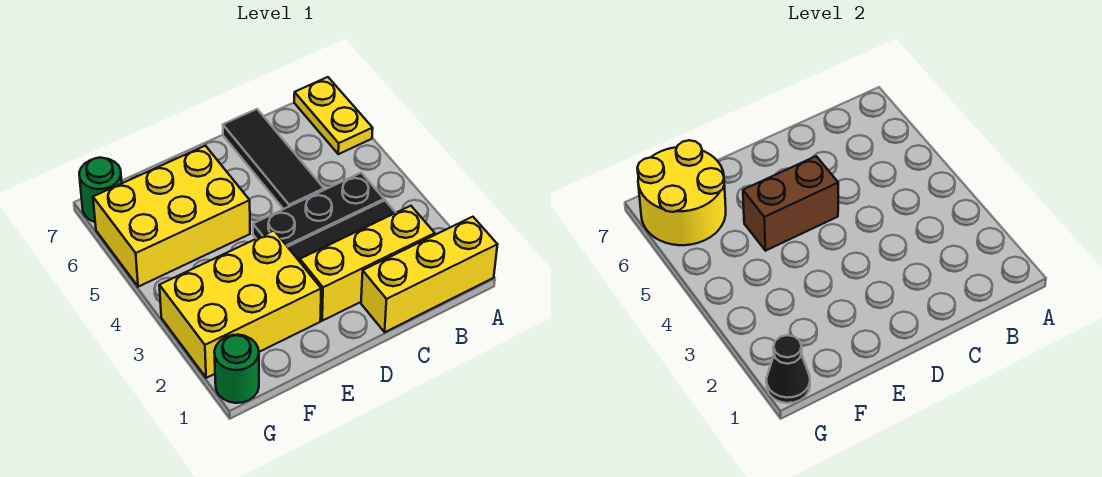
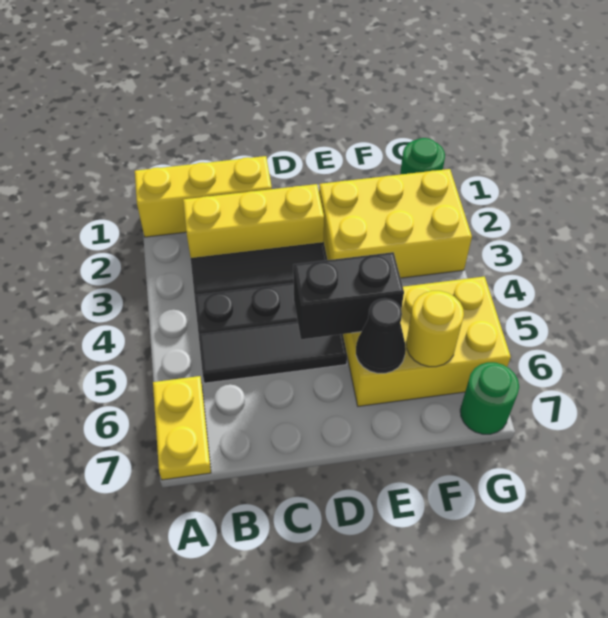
black 1x3 tile [223,109,324,209] -> black 1x3 tile turned to [198,322,347,383]
brown 1x2 brick [743,156,838,251] -> black 1x2 brick [293,252,404,339]
yellow 2x2 round brick [637,140,726,245] -> yellow 1x1 round brick [406,291,464,367]
black 1x1 cone [766,335,810,403] -> black 1x1 cone moved to [356,298,406,373]

